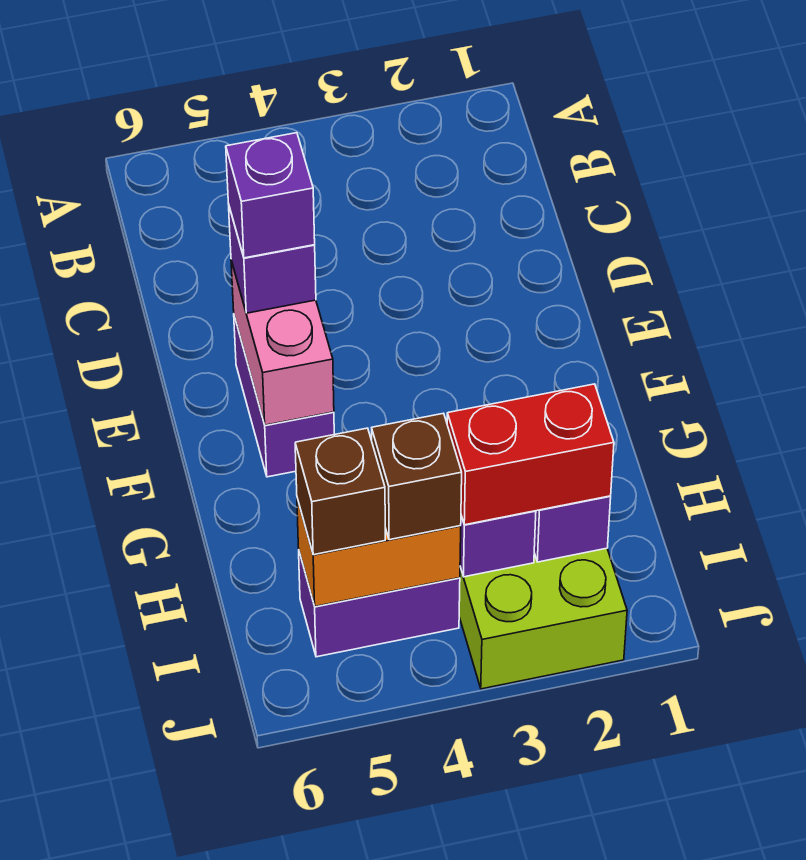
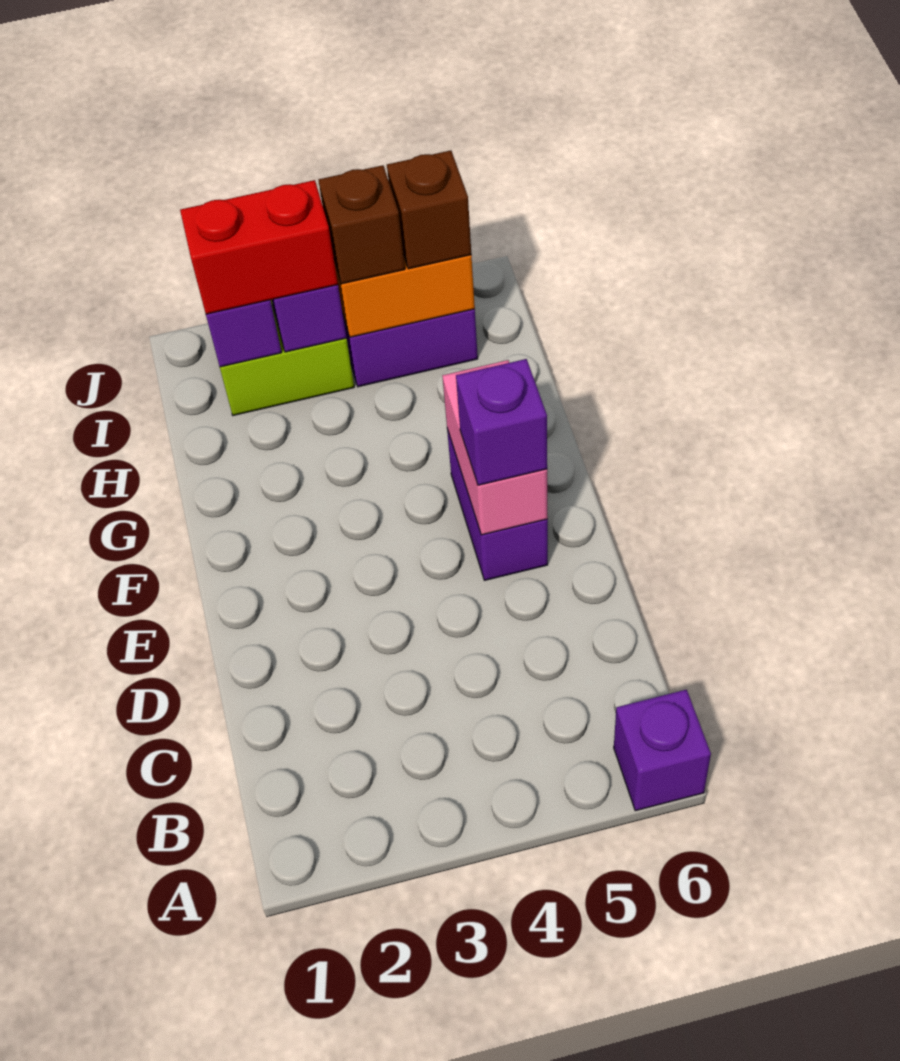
purple 1x1 brick [226,133,315,258] -> purple 1x1 brick moved to [614,690,711,811]

